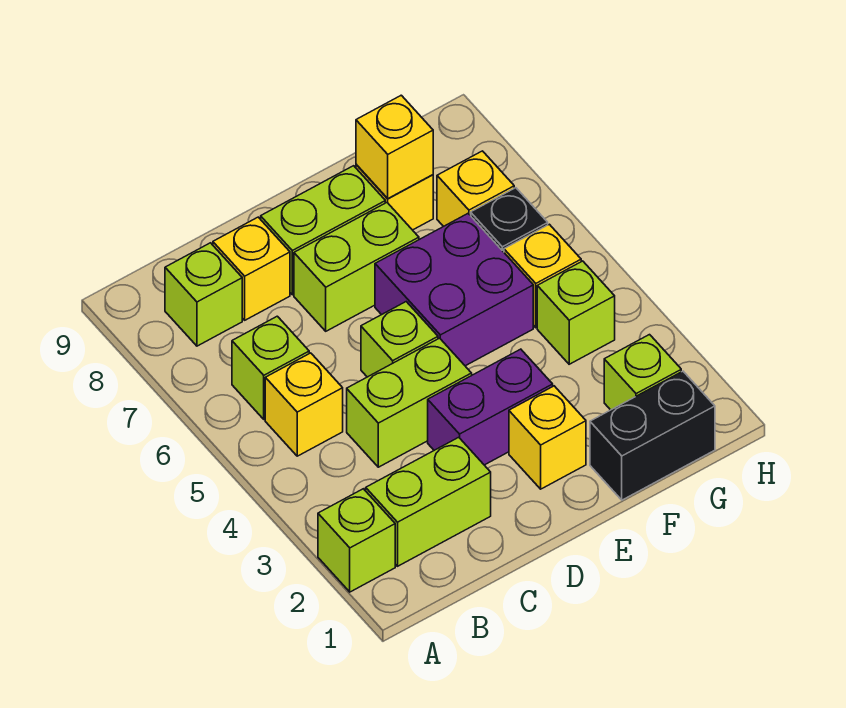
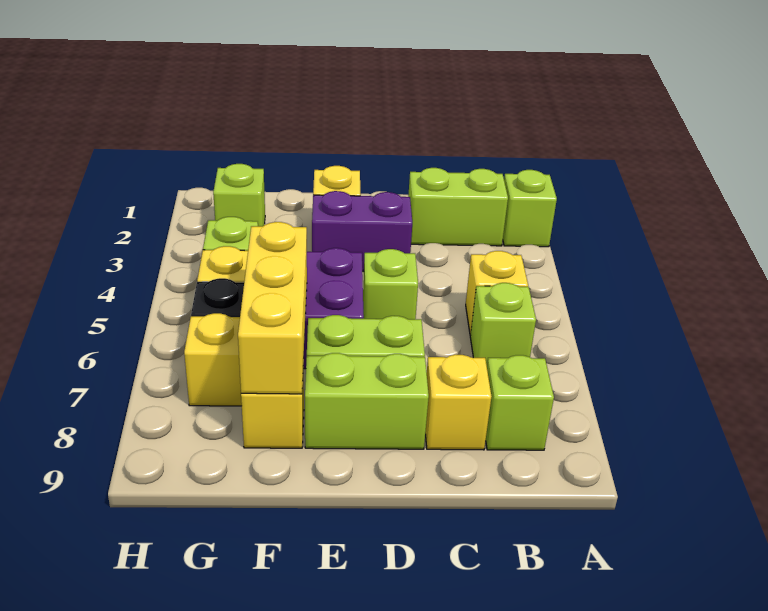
lime 1x2 brick [347,338,472,467] -> none
black 1x2 brick [590,371,715,500] -> none
yellow 1x1 brick [356,95,433,198] -> yellow 1x3 brick [238,222,307,394]

